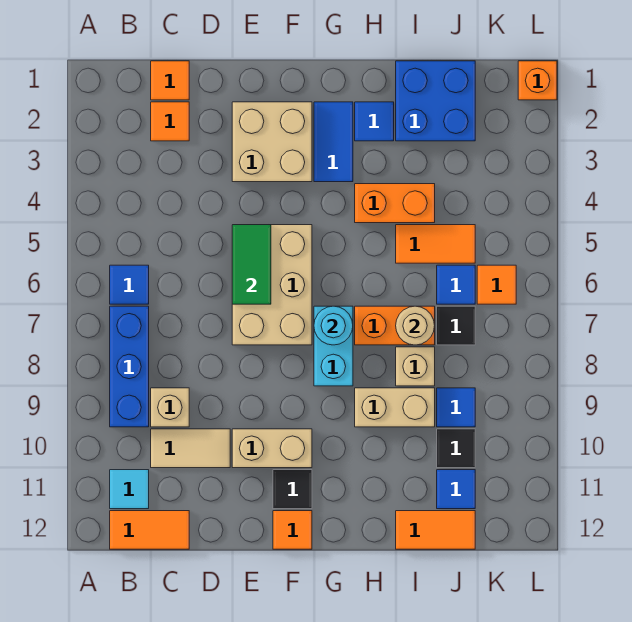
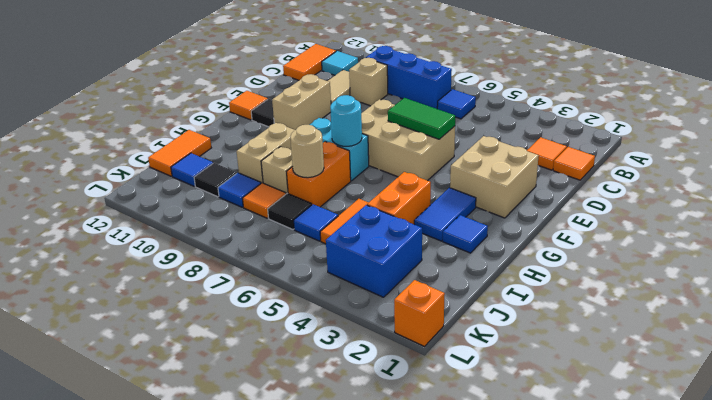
blue 1x2 tile [314,102,353,182] -> blue 1x2 tile turned to [414,188,476,241]
blue 2x2 brick [396,61,475,141] -> blue 2x2 brick moved to [326,205,422,297]
orange 1x1 tile [477,265,516,304] -> orange 1x1 tile moved to [242,183,286,218]

